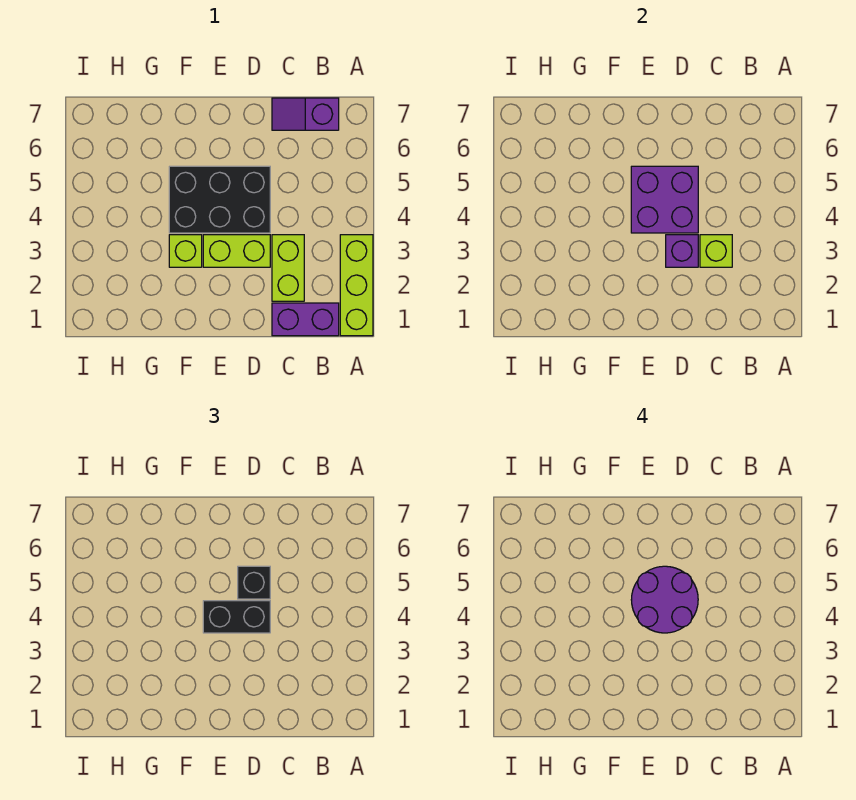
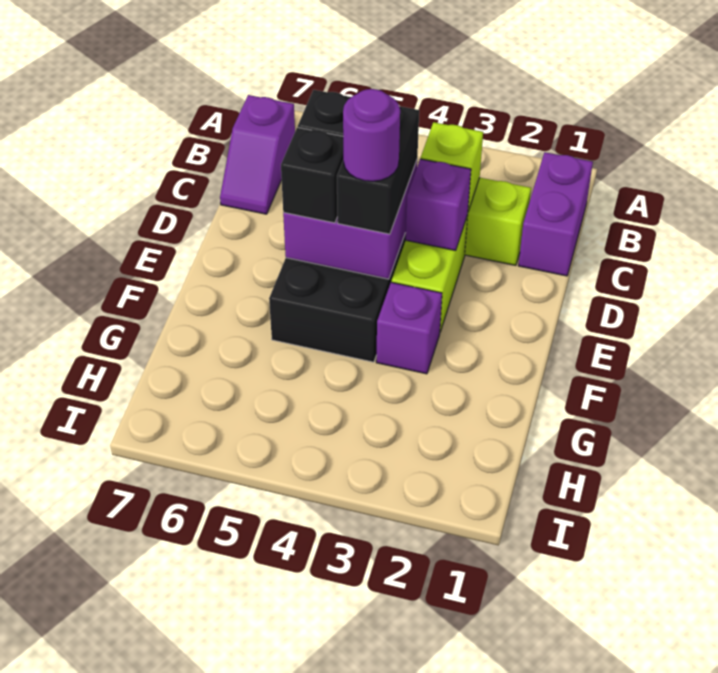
lime 1x3 brick [340,235,373,336] -> none
purple 2x2 round brick [631,566,698,633] -> purple 1x1 round brick [343,89,400,181]
none -> black 1x1 brick [281,127,343,223]
lime 1x1 brick [169,235,202,267] -> purple 1x1 brick [376,282,442,374]

